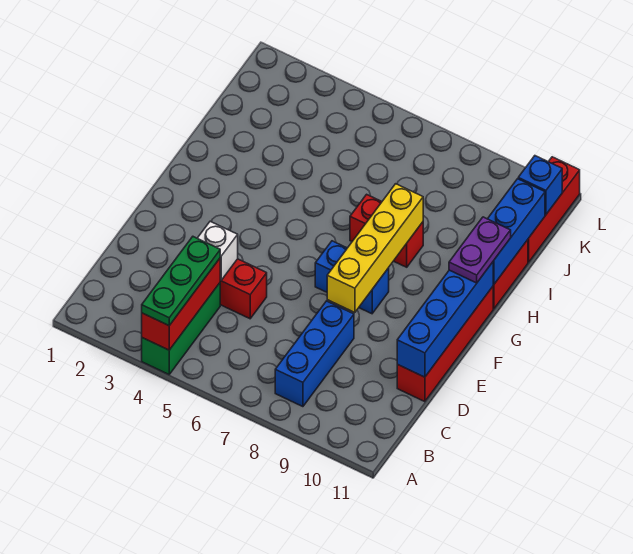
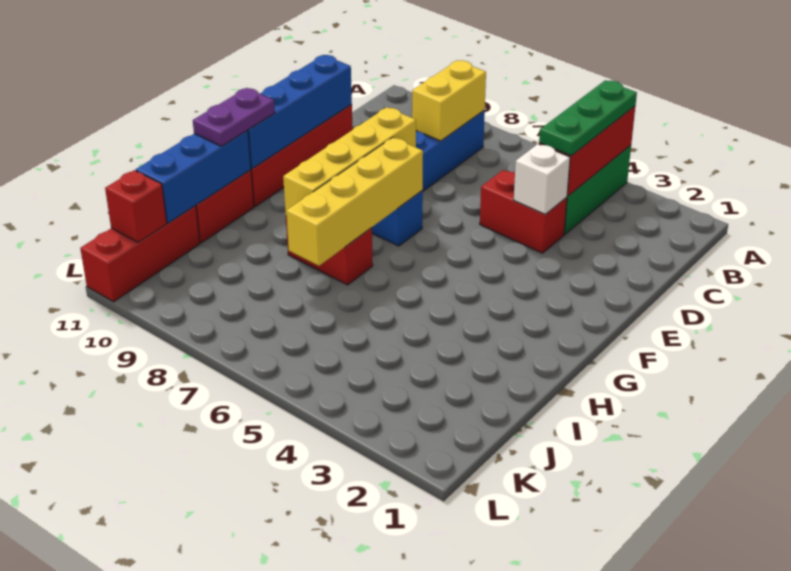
none -> yellow 1x2 brick [412,60,486,141]
none -> yellow 1x4 brick [286,137,423,266]
blue 1x1 brick [518,156,562,215] -> red 1x1 brick [105,170,167,242]

